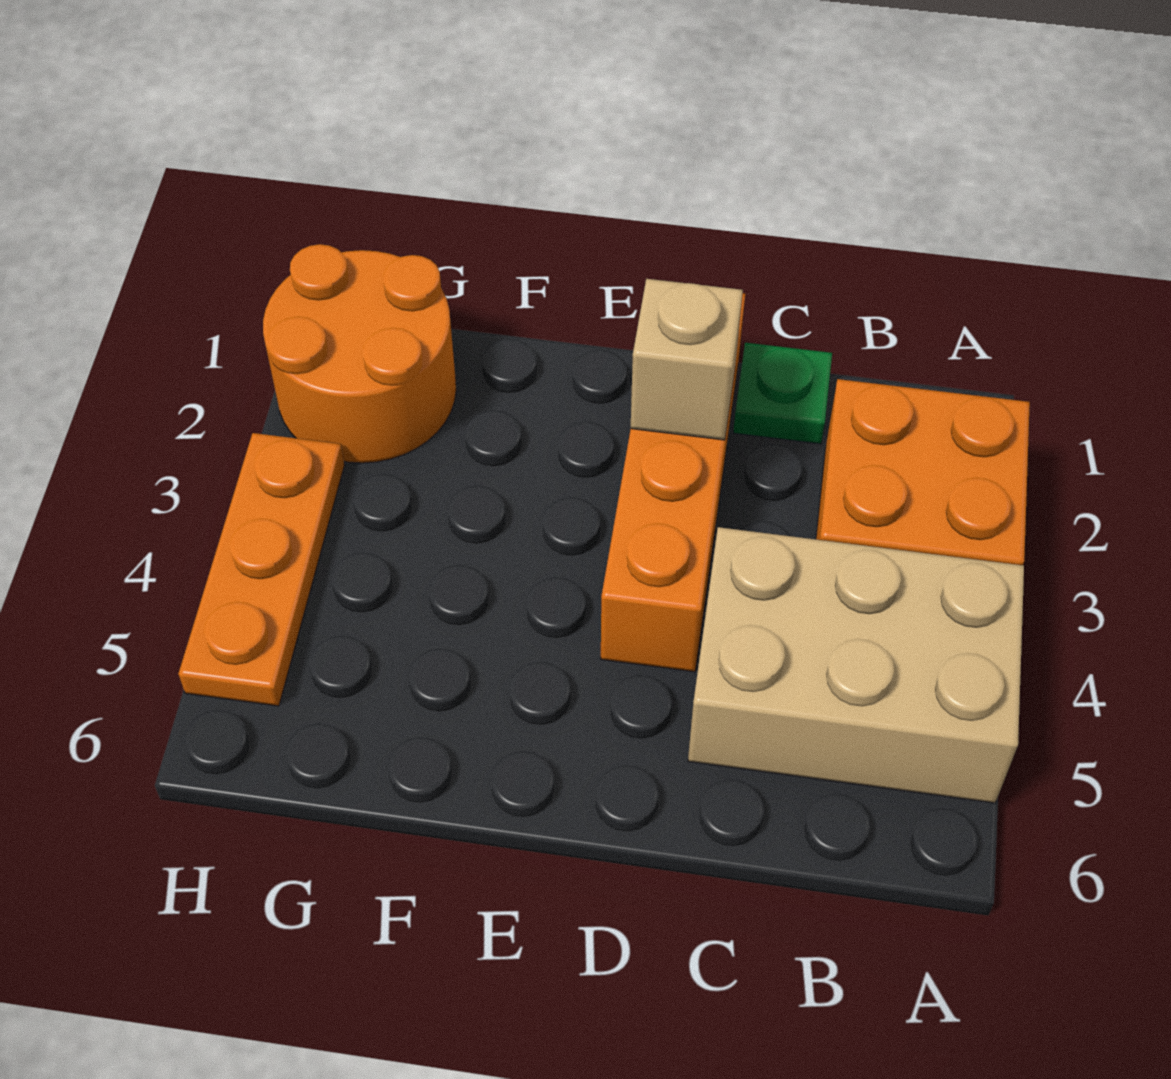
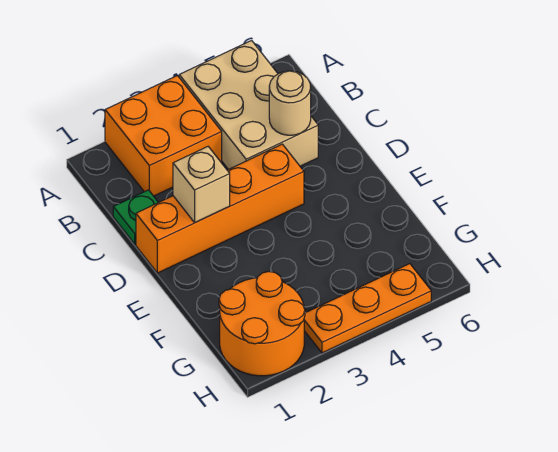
none -> tan 1x1 round brick [269,71,311,135]

